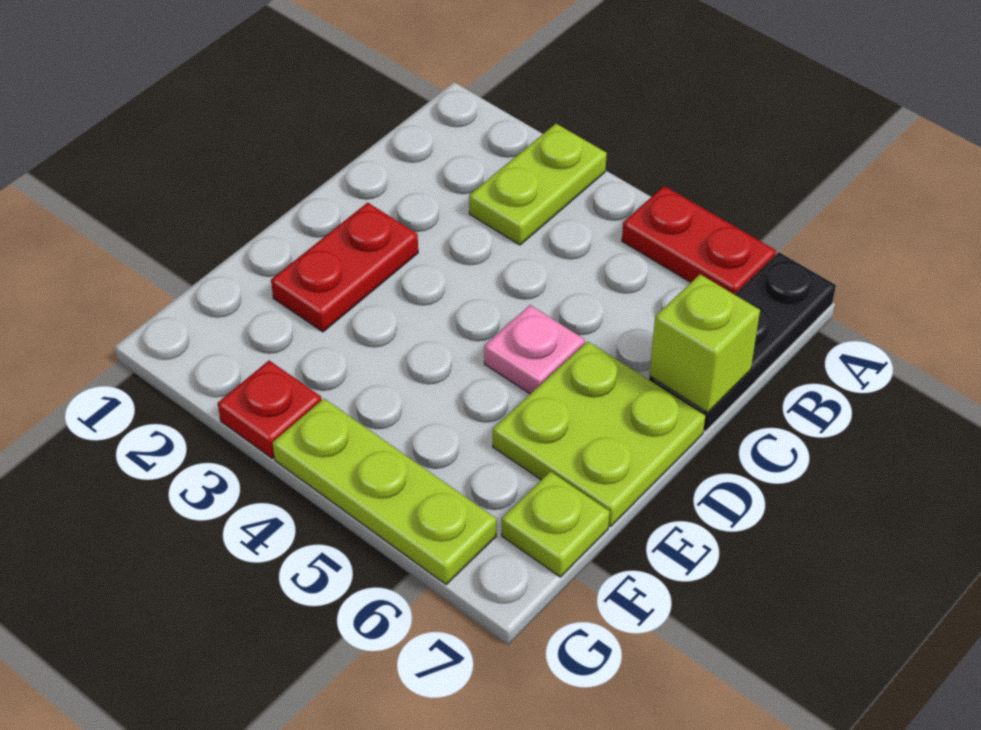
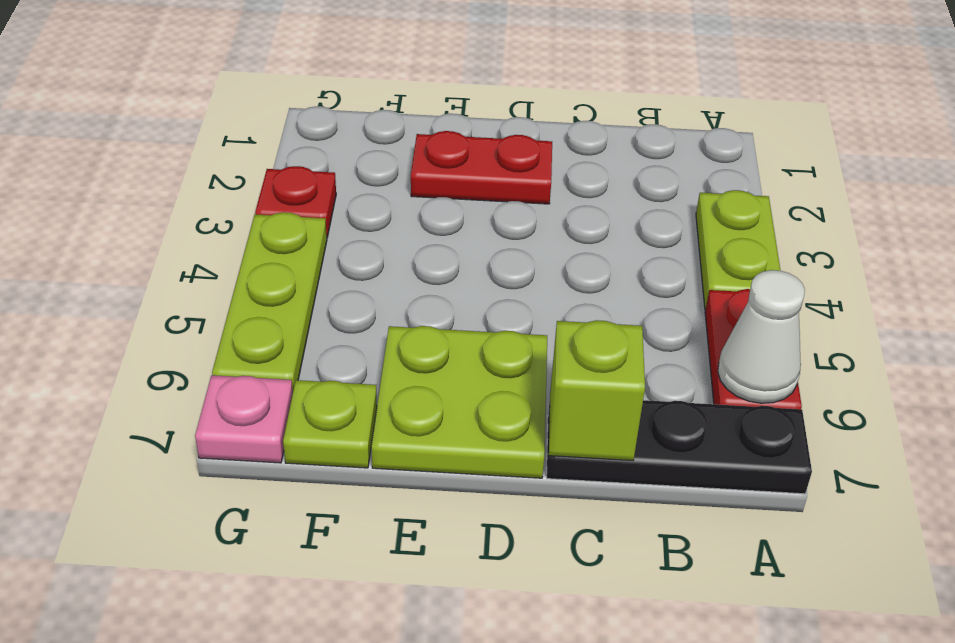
lime 1x2 plate [469,124,607,245] -> lime 1x2 plate turned to [696,190,780,310]
none -> white 1x1 cone [718,270,805,403]
pink 1x1 plate [484,305,585,394] -> pink 1x1 plate moved to [195,375,293,463]

